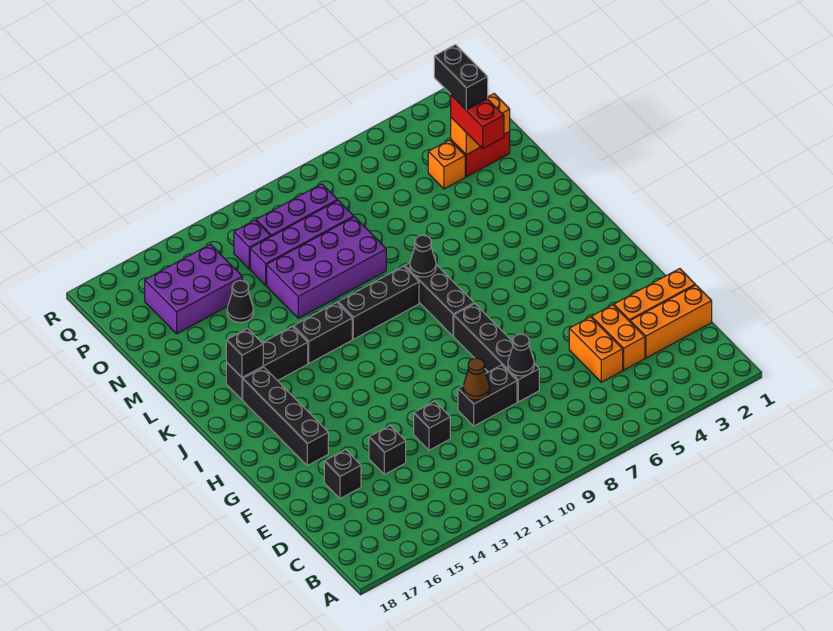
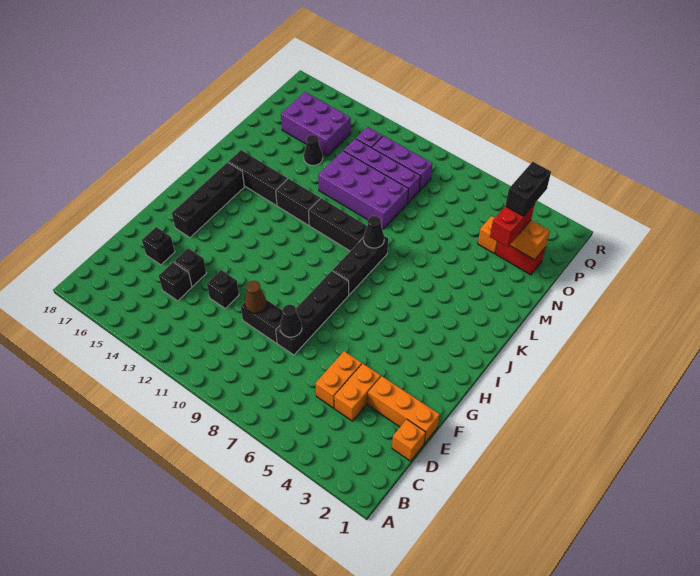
orange 1x3 brick [630,285,712,358] -> orange 1x1 brick [392,419,426,461]
black 1x1 brick [226,329,263,377] -> black 1x1 brick moved to [159,262,192,301]

